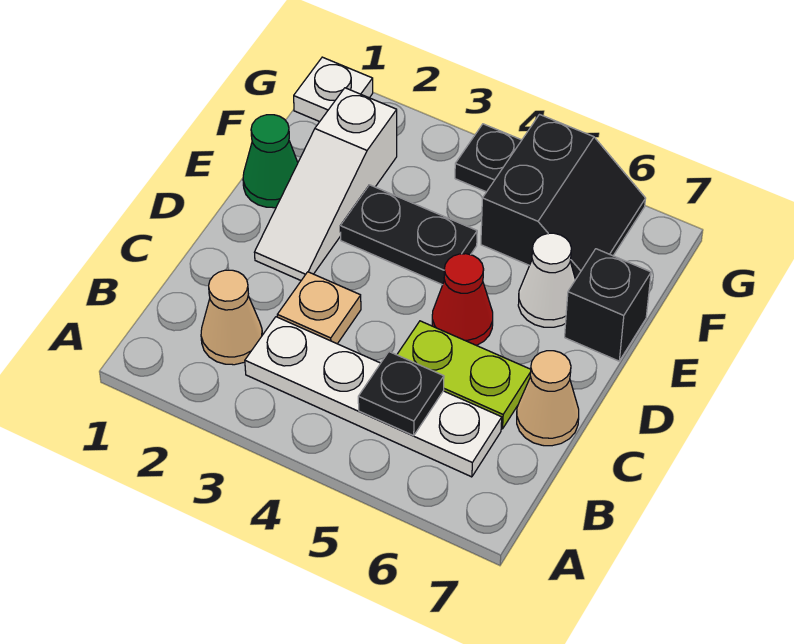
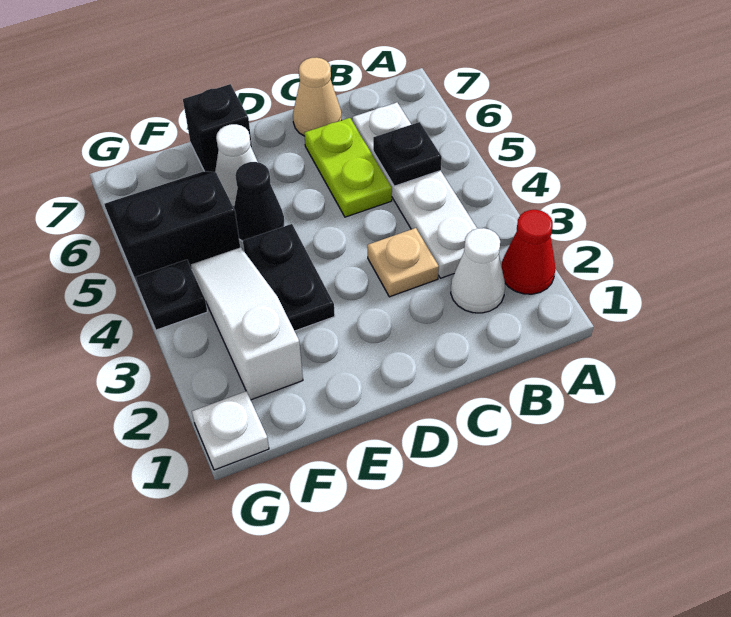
tan 1x1 cone [201,270,262,365] -> white 1x1 cone [451,228,505,313]
white 1x3 slope [254,88,397,280] -> white 1x3 slope turned to [191,247,303,400]
red 1x1 cone [432,254,493,346] -> red 1x1 cone moved to [501,210,555,294]
green 1x1 cone [243,115,298,208] -> none
none -> black 1x1 cone [234,162,284,241]

